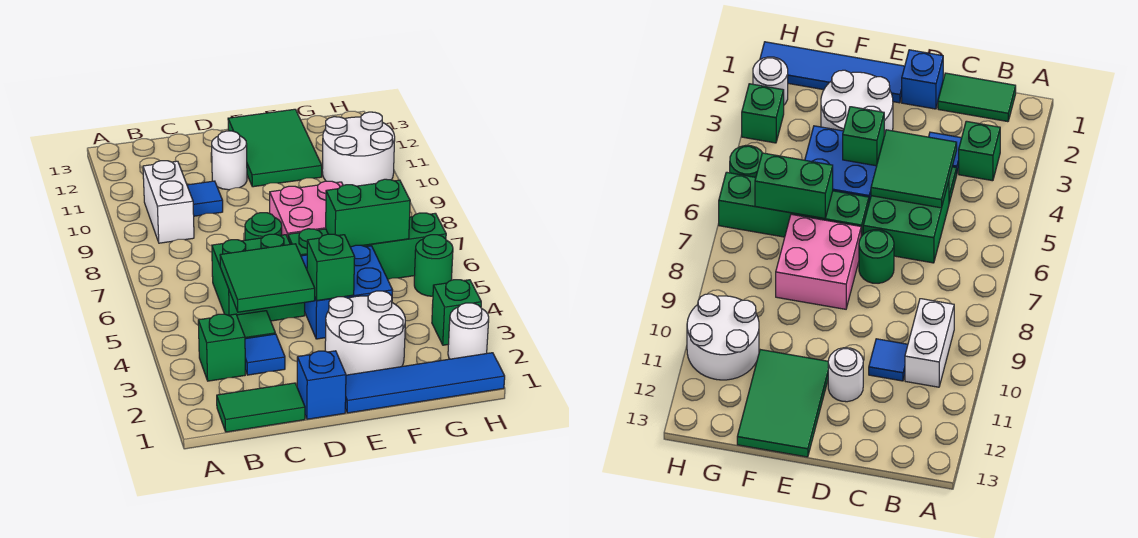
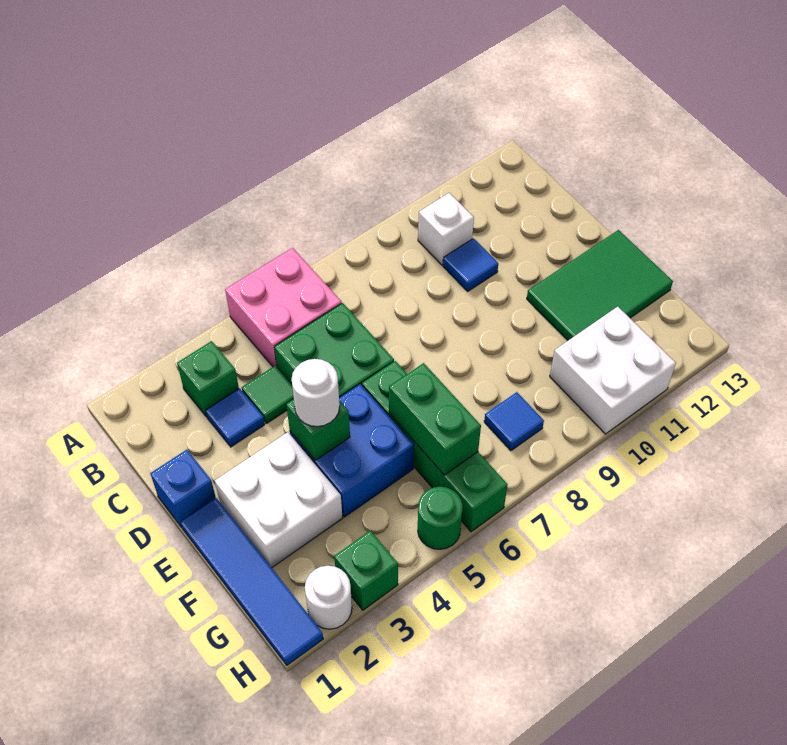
green 1x2 tile [217,383,305,432] -> none
white 1x2 brick [143,161,194,243] -> white 1x1 brick [418,193,474,265]
green 2x2 tile [220,244,315,312] -> none
green 1x1 round brick [245,213,282,240] -> none
white 1x1 round brick [212,131,247,190] -> white 1x1 round brick moved to [292,359,340,427]
white 2x2 round brick [325,291,405,375] -> white 2x2 brick [215,432,342,568]
pink 2x2 brick [270,181,343,238] -> pink 2x2 brick moved to [225,248,342,367]
none -> blue 1x1 tile [484,392,544,451]
white 2x2 round brick [322,112,395,186] -> white 2x2 brick [550,307,676,434]

